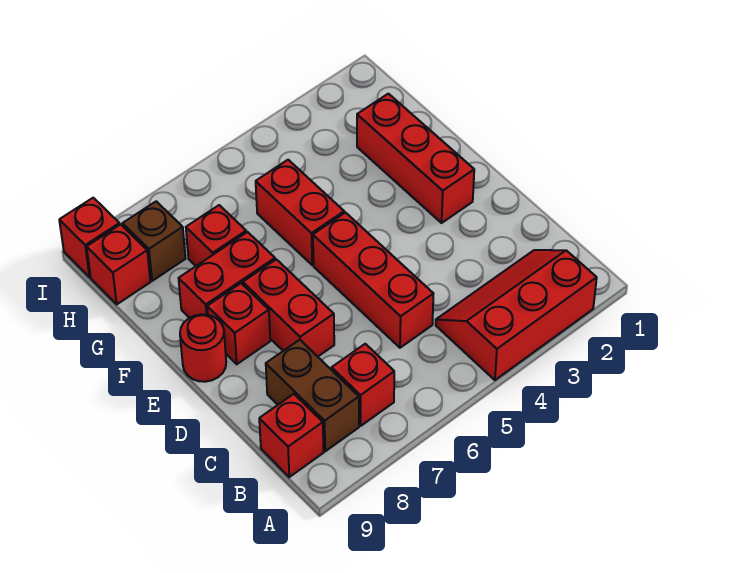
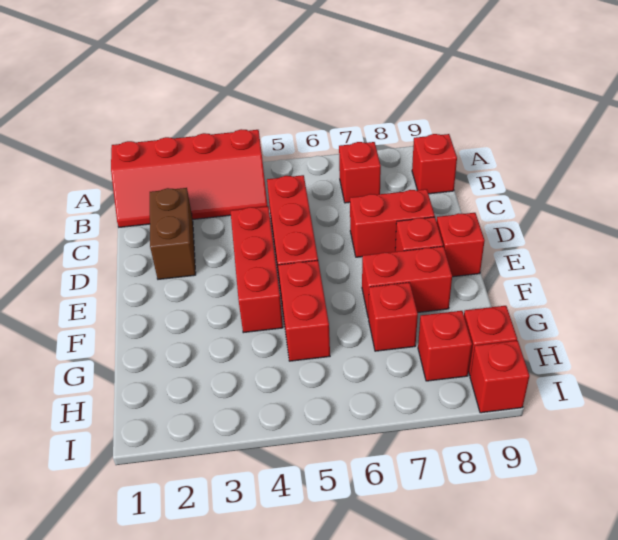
red 2x3 slope [436,250,597,380] -> red 2x4 slope [111,129,267,227]
brown 1x2 brick [266,340,359,451] -> brown 1x2 brick moved to [150,188,196,279]
red 1x2 brick [243,259,334,357] -> red 1x2 brick turned to [350,189,435,257]
red 1x3 brick [357,94,474,223] -> red 1x3 brick moved to [230,206,283,333]
red 1x1 round brick [180,314,226,382] -> red 1x1 brick [437,213,485,277]
brown 1x1 brick [123,201,185,281] -> red 1x1 brick [418,311,472,381]

